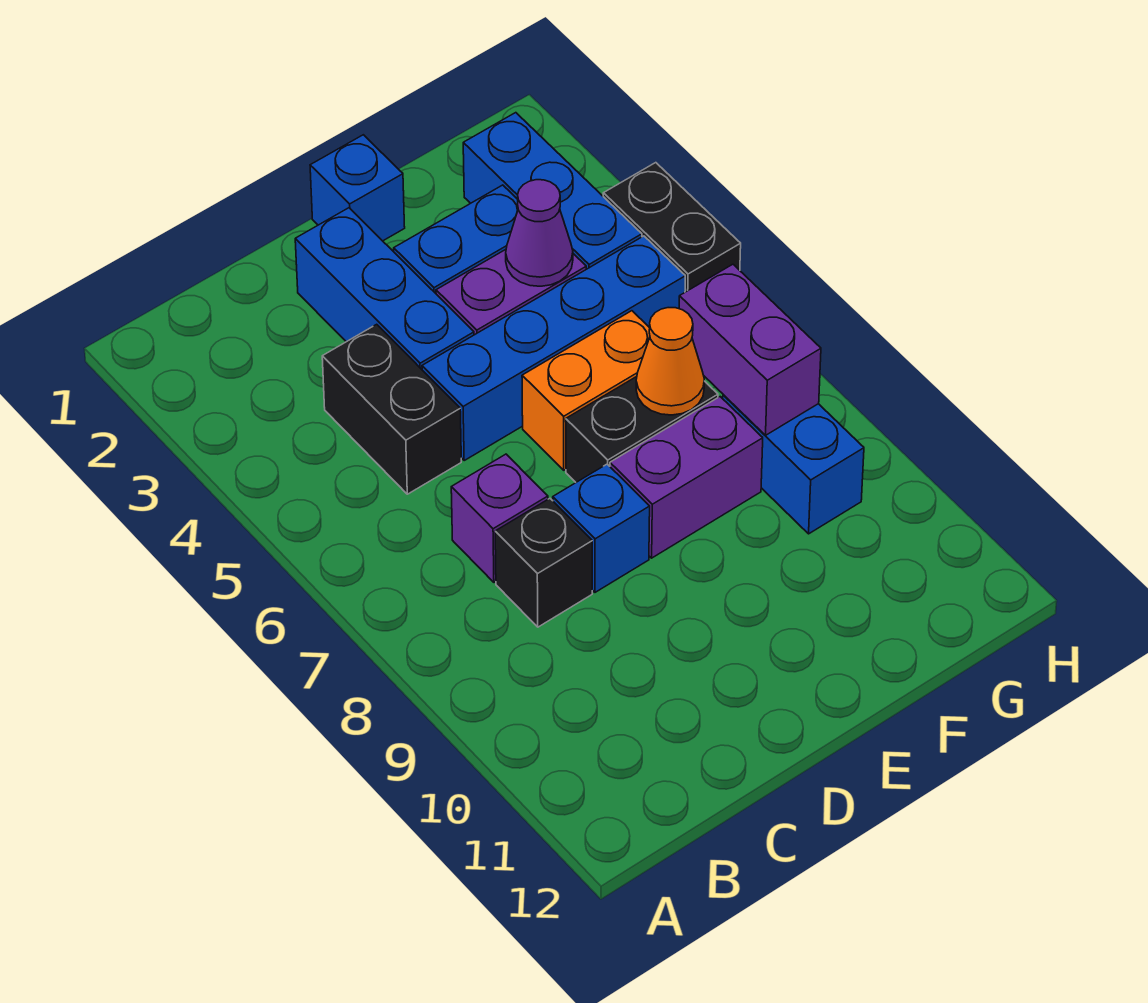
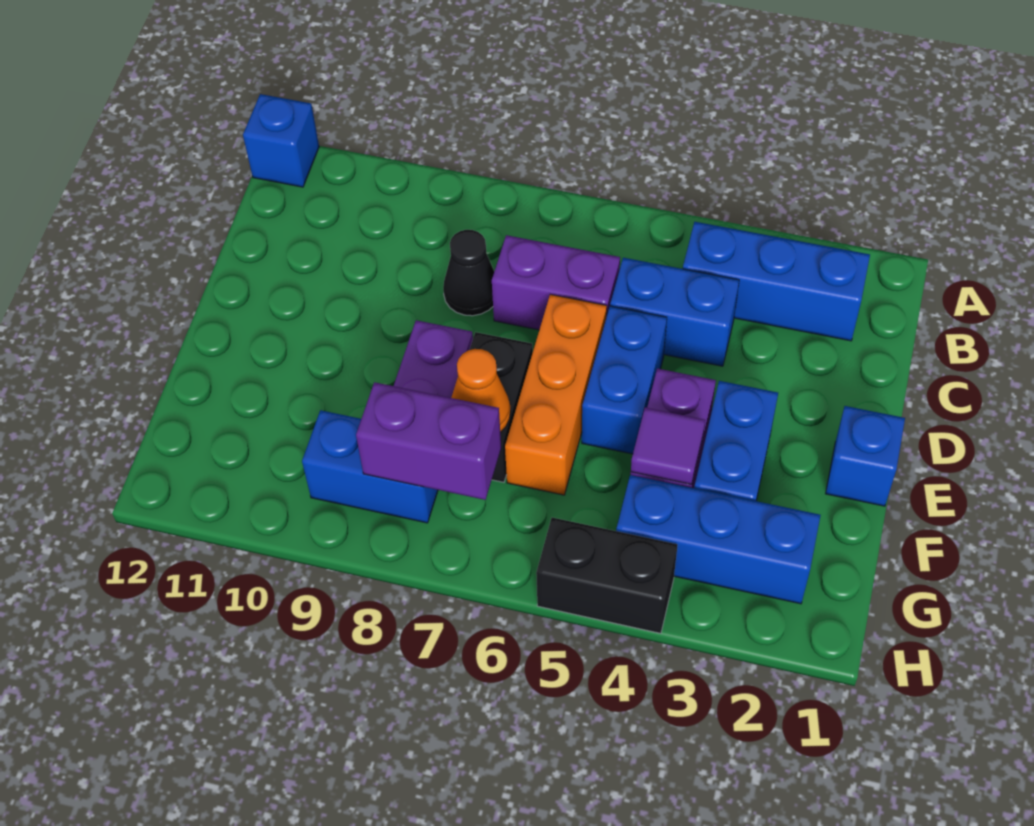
black 1x2 brick [322,324,461,494] -> blue 1x2 brick [610,258,739,366]
purple 1x1 brick [451,454,548,582] -> purple 1x2 brick [492,235,620,330]
black 1x1 brick [495,499,592,627] -> black 1x1 cone [443,230,494,316]
blue 1x3 brick [295,208,474,369] -> blue 1x3 brick moved to [683,222,870,341]
blue 1x4 brick [422,236,685,460] -> blue 1x2 brick [582,306,667,454]
blue 1x1 brick [553,464,650,592] -> blue 1x1 brick moved to [243,94,319,187]
orange 1x2 brick [522,311,650,470] -> orange 1x3 brick [505,294,607,495]
purple 1x1 cone [506,180,573,286] -> purple 1x1 tile [631,408,705,485]

